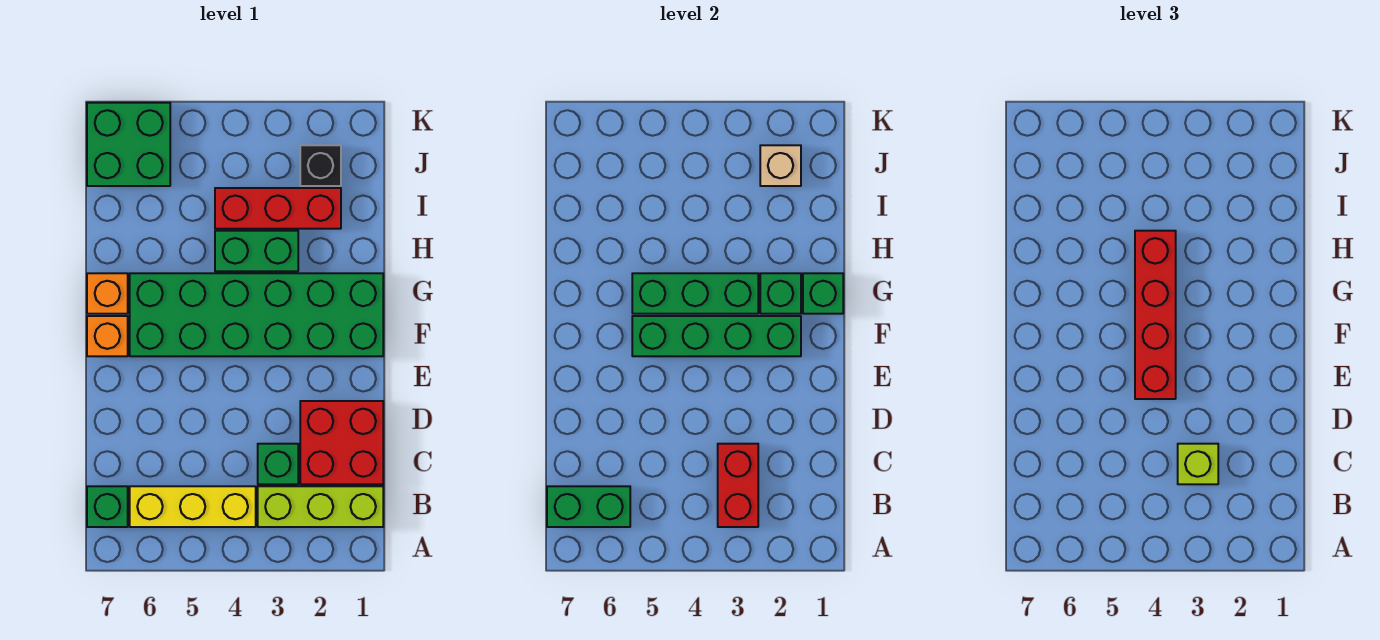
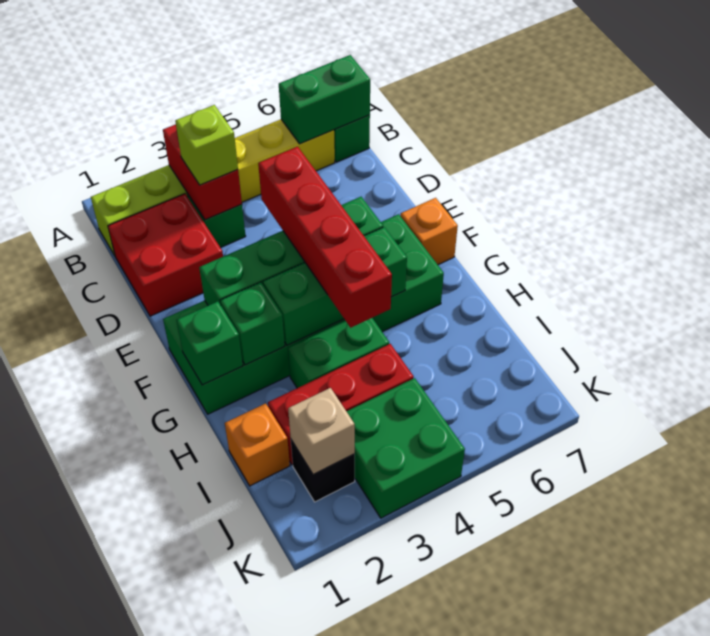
orange 1x1 brick [87,273,128,314] -> orange 1x1 brick moved to [225,403,290,486]
green 2x2 brick [87,103,170,186] -> green 2x2 brick moved to [347,378,465,518]

